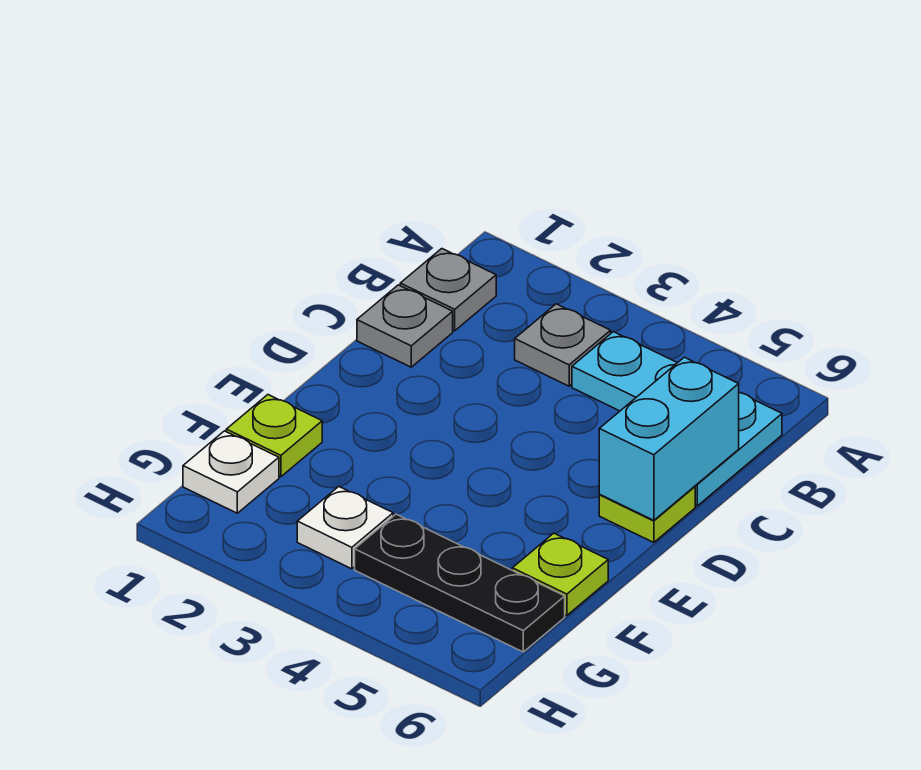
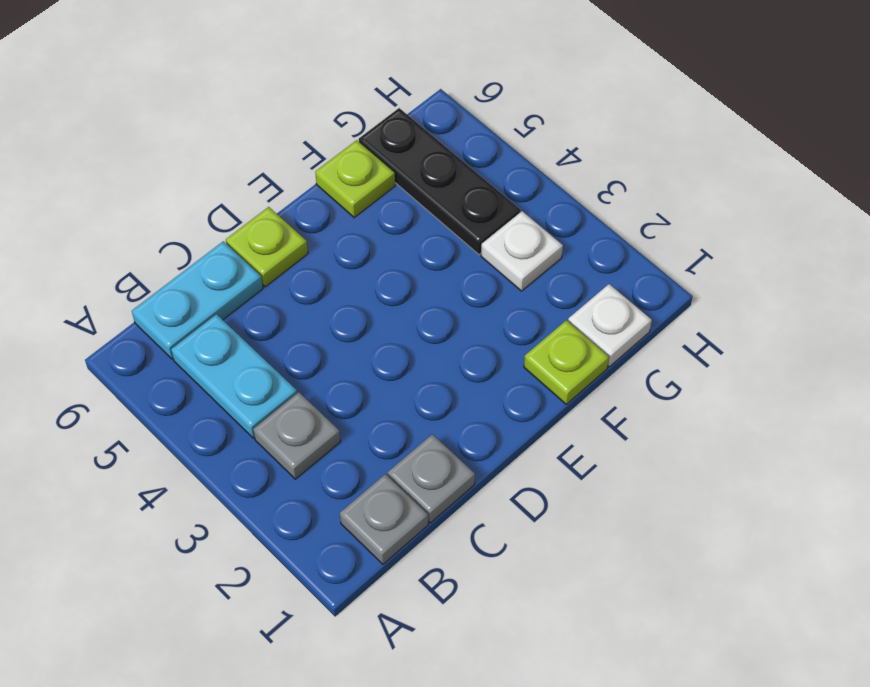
cyan 1x2 brick [599,357,739,520] -> none

